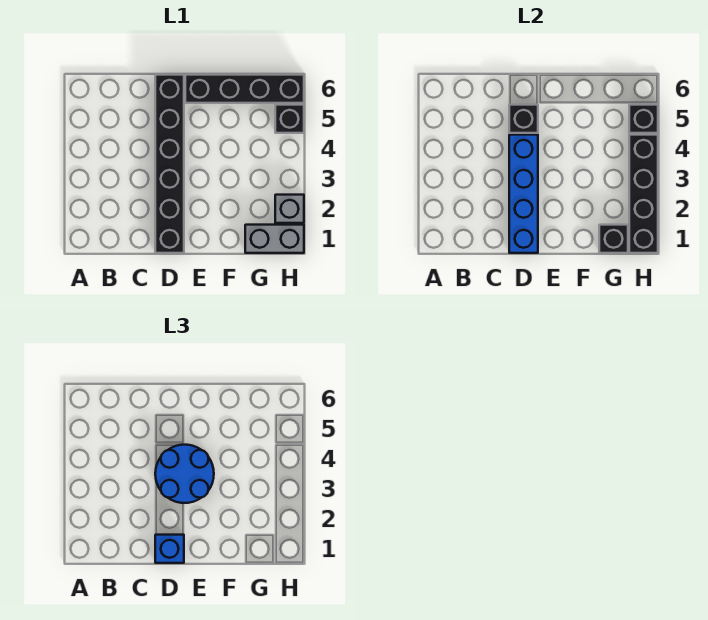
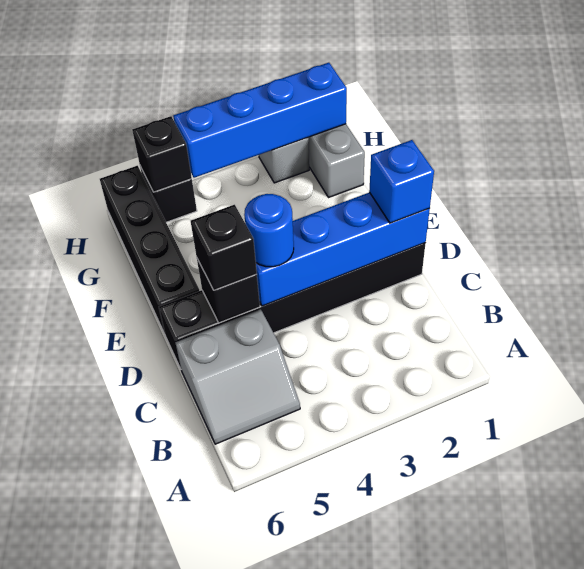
none -> grey 2x2 slope [175,309,300,444]
blue 2x2 round brick [155,445,214,503] -> blue 1x1 round brick [244,194,294,267]
black 1x1 brick [599,225,628,253] -> black 1x1 brick moved to [191,205,257,290]
black 1x4 brick [629,135,658,253] -> blue 1x4 brick [173,63,347,178]

